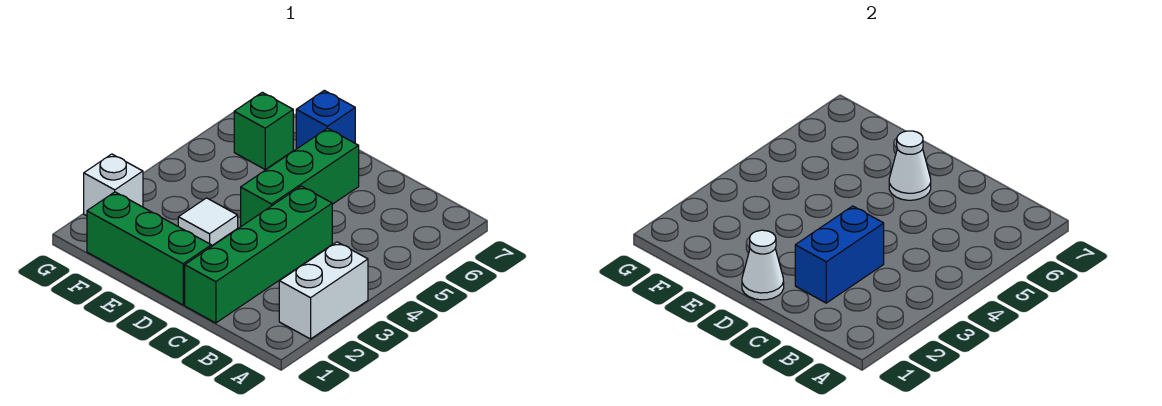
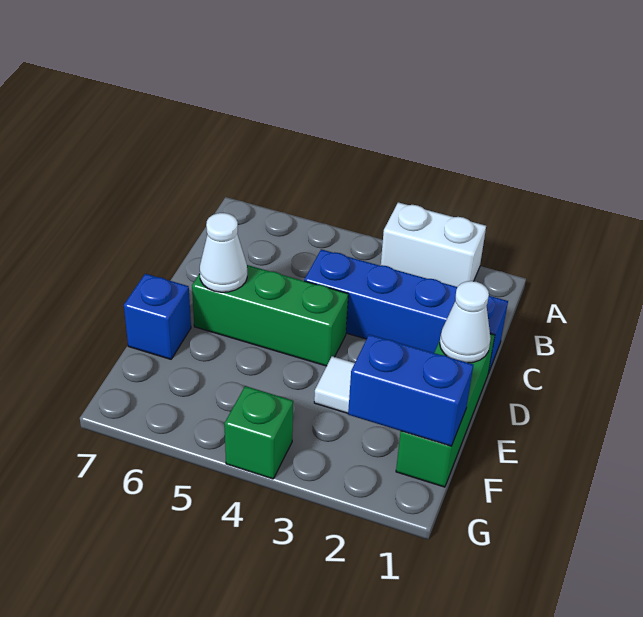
green 1x4 brick [185,186,332,323] -> blue 1x4 brick [304,249,508,373]
blue 1x2 brick [795,206,884,303] -> blue 1x2 brick moved to [348,334,473,446]
green 1x1 brick [234,92,293,169] -> green 1x1 brick moved to [224,386,293,479]
white 1x1 brick [84,154,143,216] -> none

